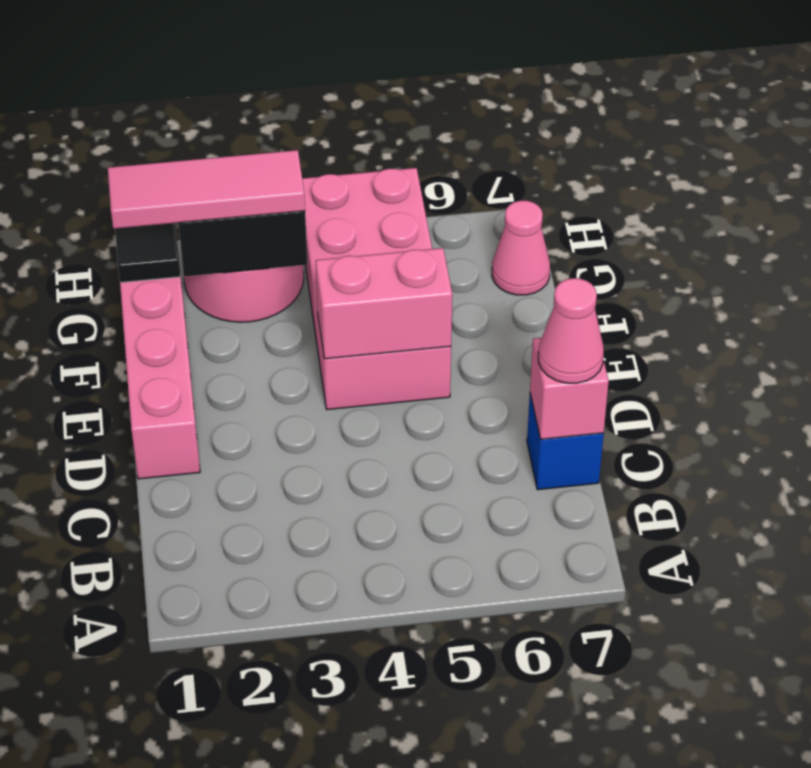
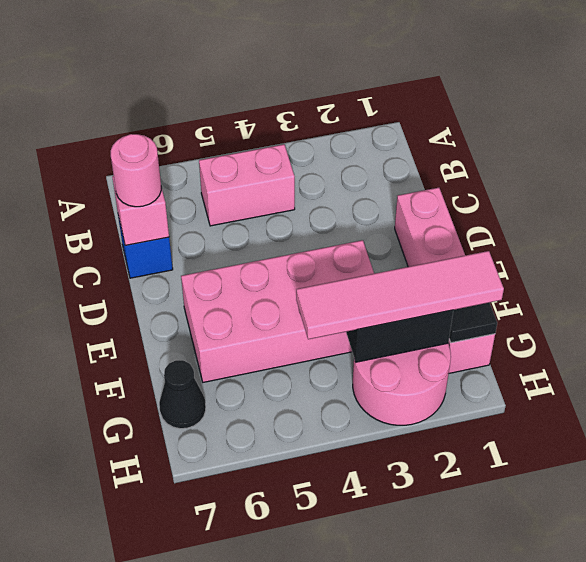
pink 1x1 cone [538,278,604,383] -> pink 1x1 round brick [111,134,161,207]
pink 2x4 brick [302,168,451,410] -> pink 2x4 brick turned to [181,240,374,382]
pink 1x2 brick [316,248,452,359] -> pink 1x2 brick moved to [199,144,295,226]
pink 1x3 tile [108,150,305,229] -> pink 1x4 tile [296,251,504,339]
pink 1x1 cone [492,201,550,295] -> black 1x1 cone [159,360,206,429]

